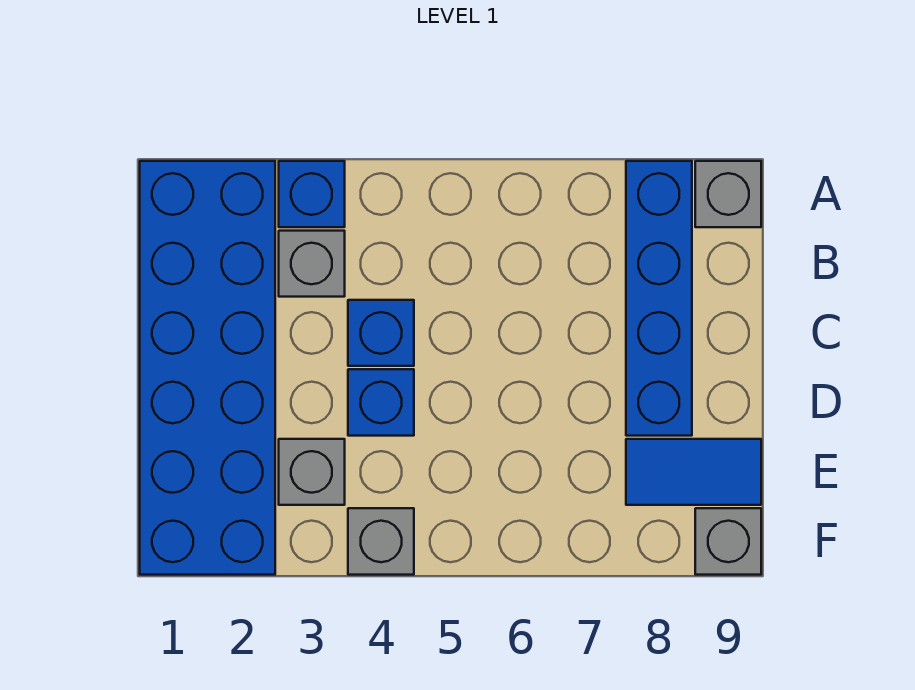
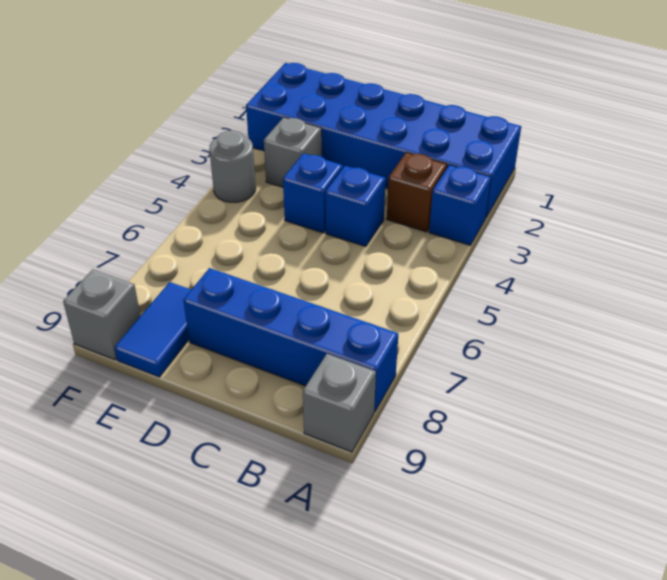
grey 1x1 brick [279,231,345,297] -> brown 1x1 brick [387,152,447,232]
grey 1x1 brick [348,508,414,575] -> grey 1x1 round brick [209,131,256,202]

